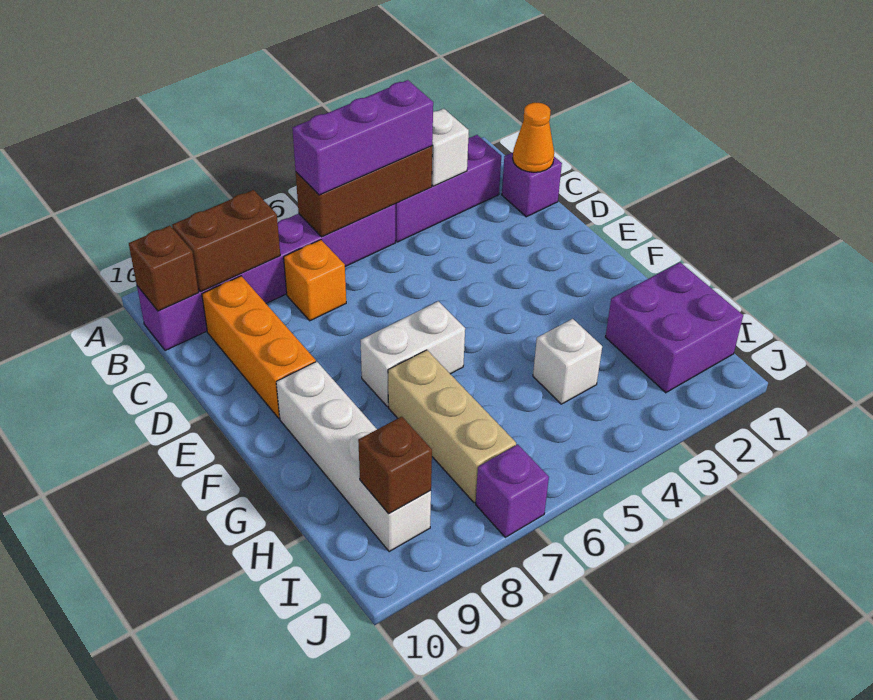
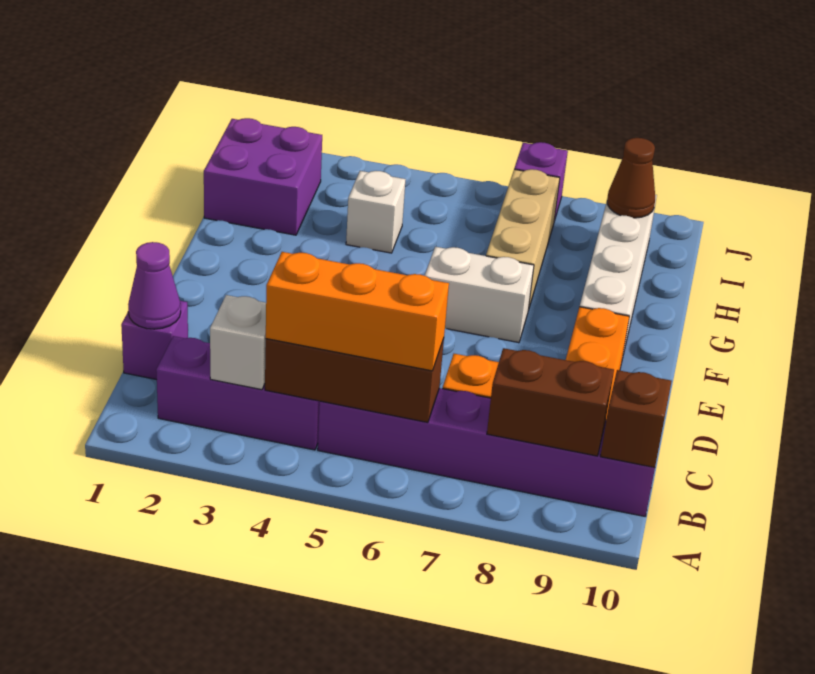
purple 1x3 brick [292,80,433,195] -> orange 1x3 brick [266,252,449,371]
orange 1x1 cone [513,103,554,172] -> purple 1x1 cone [128,242,181,329]
brown 1x1 brick [358,417,432,514] -> brown 1x1 cone [607,138,655,218]

